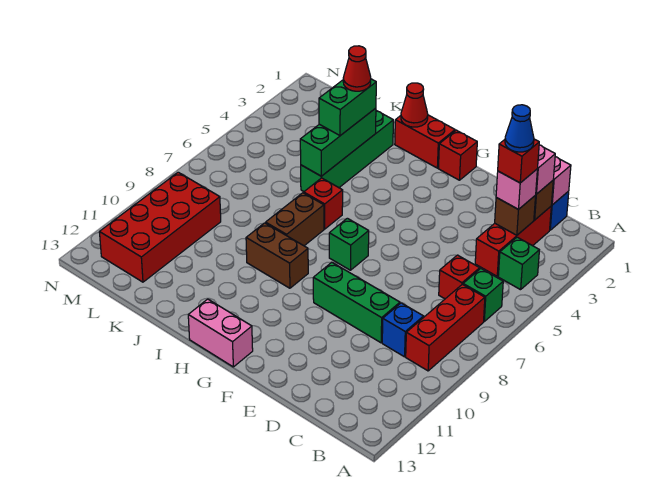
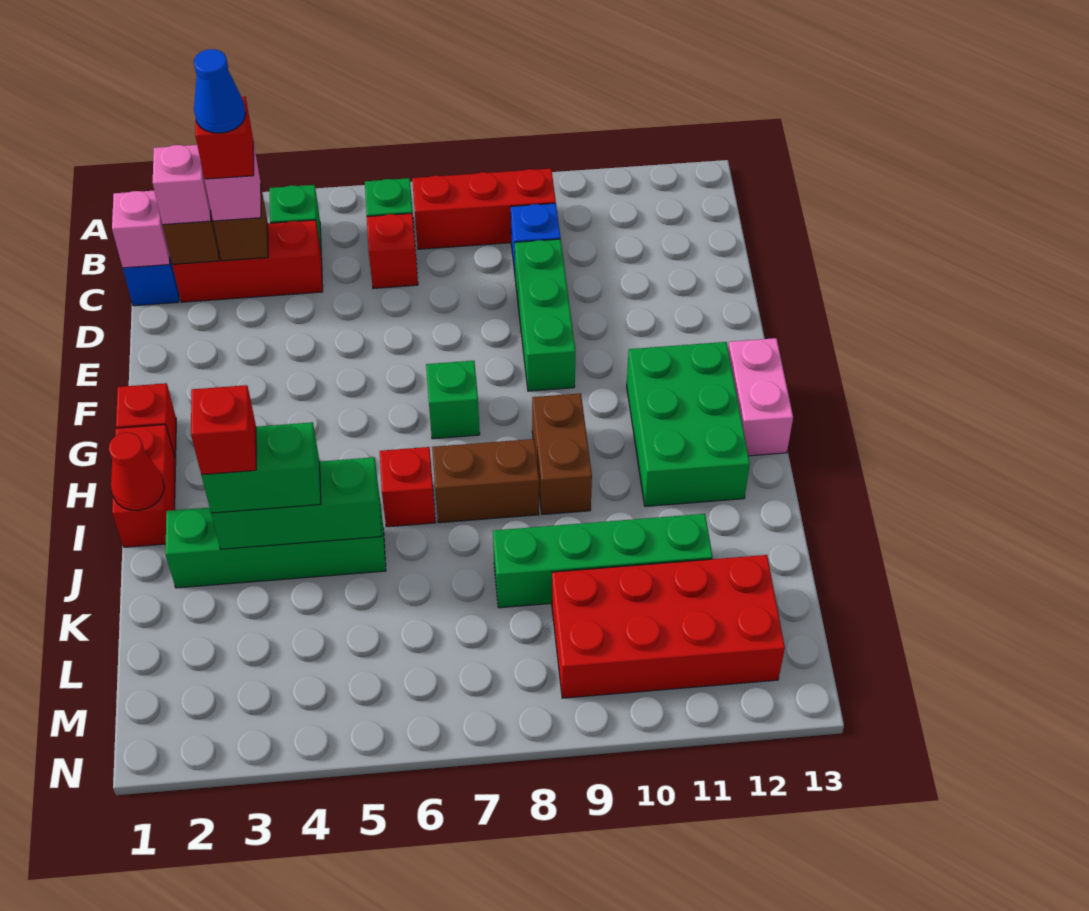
none -> green 2x3 brick [627,342,750,506]
red 1x1 cone [343,46,371,91] -> red 1x1 brick [191,385,256,475]
none -> green 1x4 brick [493,514,713,608]

